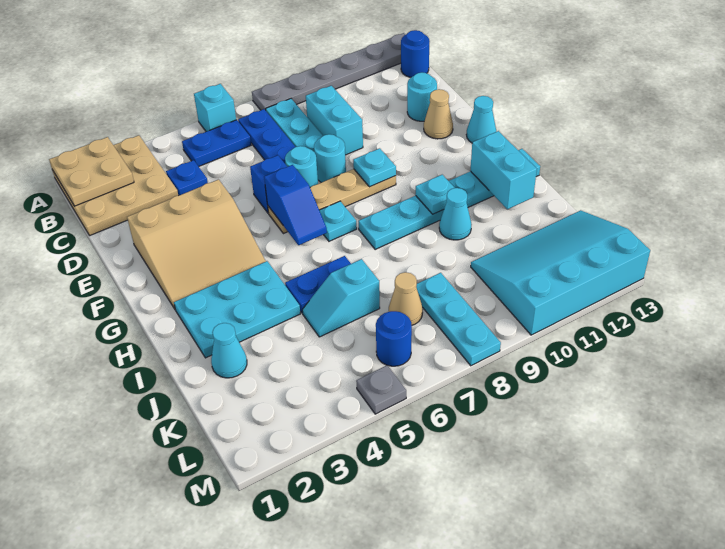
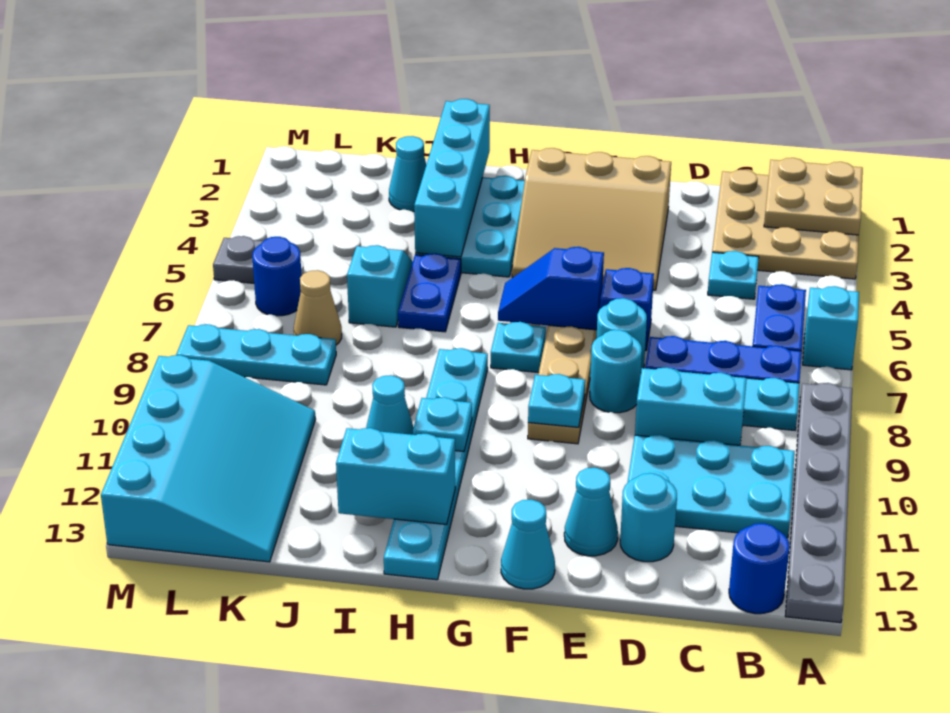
none -> cyan 2x3 plate [627,435,795,538]
blue 1x1 plate [166,160,208,196] -> cyan 1x1 plate [708,251,759,299]
tan 3x3 slope [127,180,266,309] -> tan 3x3 slope turned to [512,148,671,290]
tan 1x1 cone [424,89,453,139] -> cyan 1x1 cone [564,468,618,556]
none -> cyan 1x4 brick [414,99,490,257]

